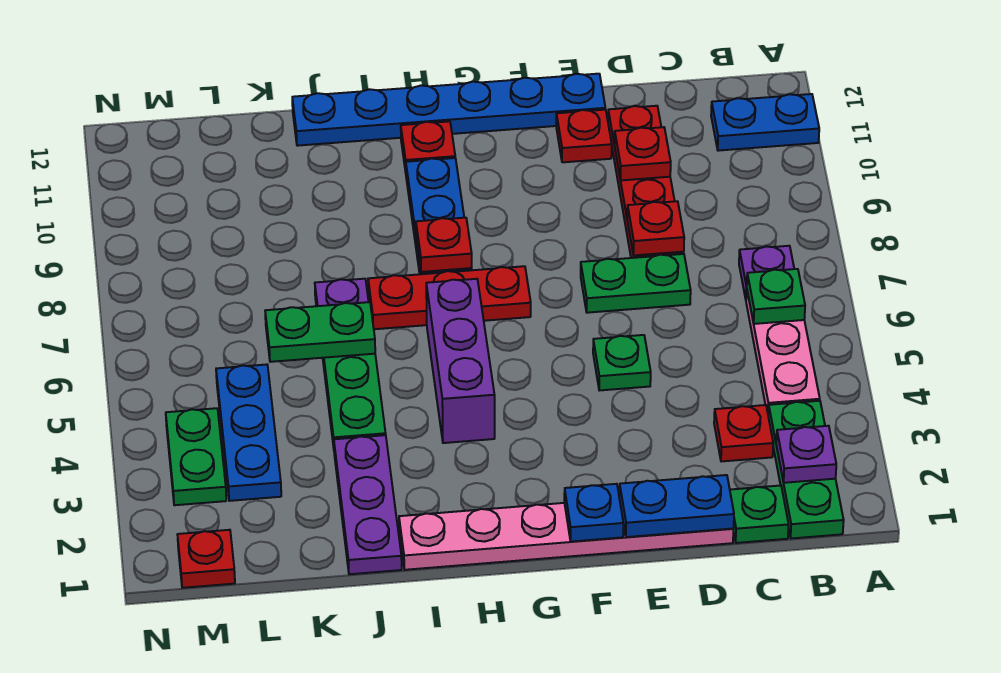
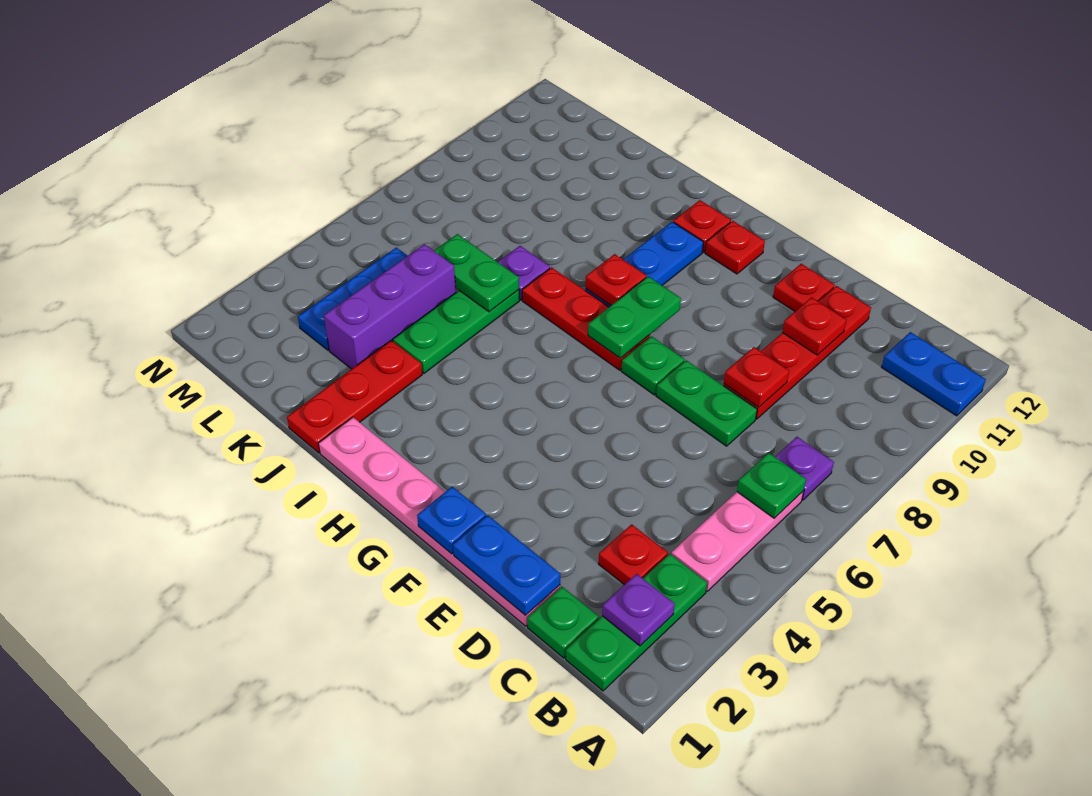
green 1x1 plate [593,335,651,391] -> green 1x1 plate moved to [621,336,685,395]
blue 1x6 plate [292,74,605,146] -> none
purple 1x3 brick [426,279,495,443] -> purple 1x3 brick moved to [324,244,456,369]
purple 1x3 plate [334,435,402,574] -> red 1x3 plate [287,340,422,453]
red 1x1 plate [177,530,235,588] -> red 1x1 plate moved to [705,221,765,274]
green 1x2 plate [166,408,226,505] -> green 1x2 plate moved to [588,276,681,358]

